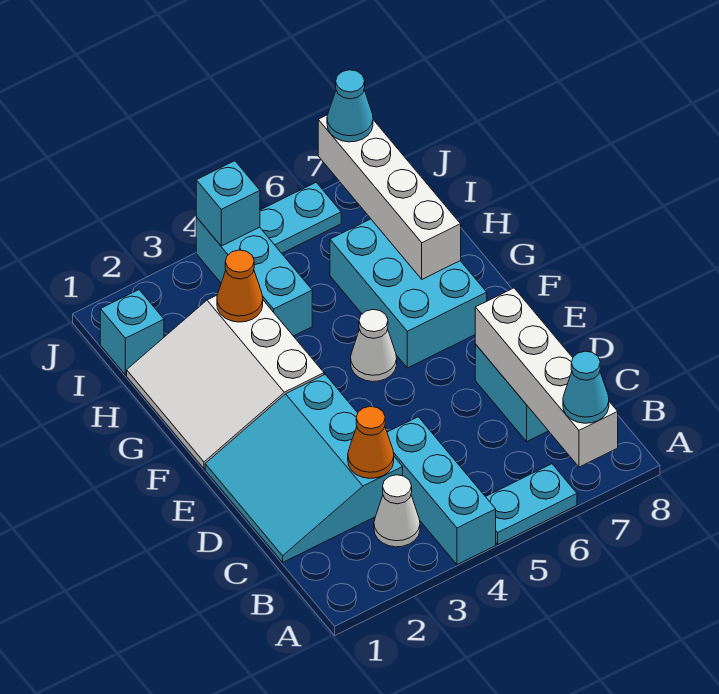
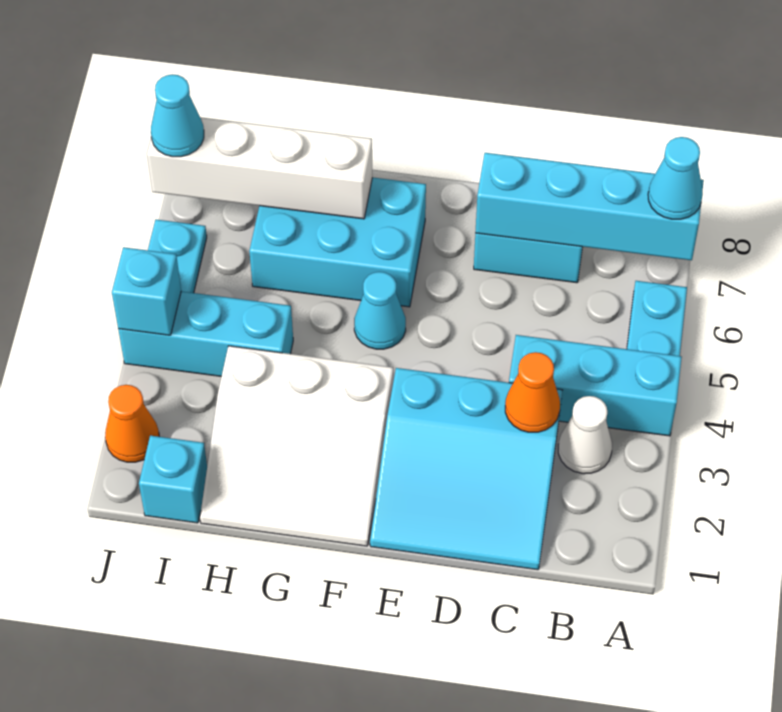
white 1x4 brick [475,288,618,467] -> cyan 1x4 brick [475,153,704,260]
white 1x1 cone [351,310,397,382] -> cyan 1x1 cone [354,272,406,349]
orange 1x1 cone [217,250,263,322] -> orange 1x1 cone moved to [105,385,159,462]

